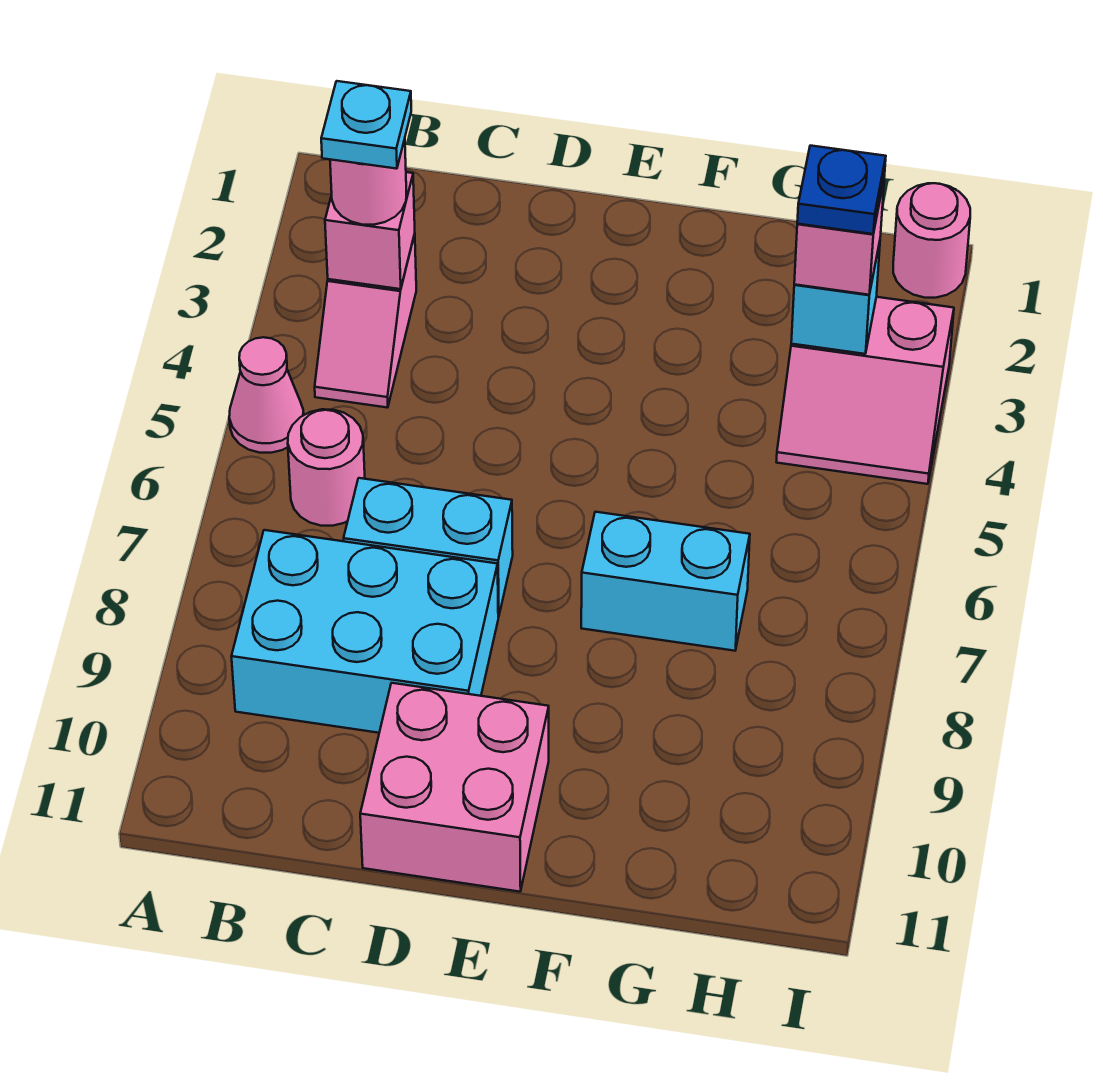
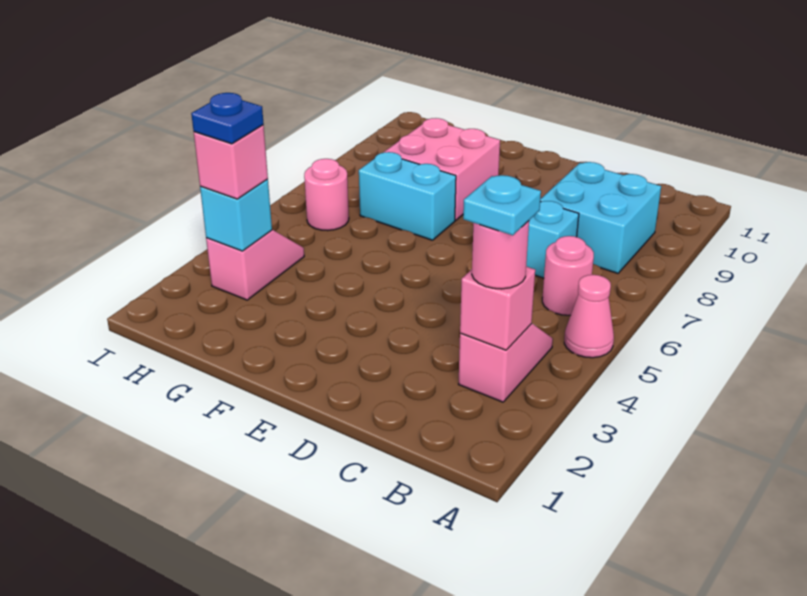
cyan 2x3 brick [231,530,498,733] -> cyan 2x2 brick [540,162,661,273]
pink 2x2 brick [360,683,549,892] -> pink 2x2 brick moved to [384,118,500,220]
pink 2x2 slope [777,297,954,484] -> pink 1x2 slope [206,230,304,300]
pink 1x1 round brick [893,183,970,298] -> pink 1x1 round brick moved to [304,159,349,231]

